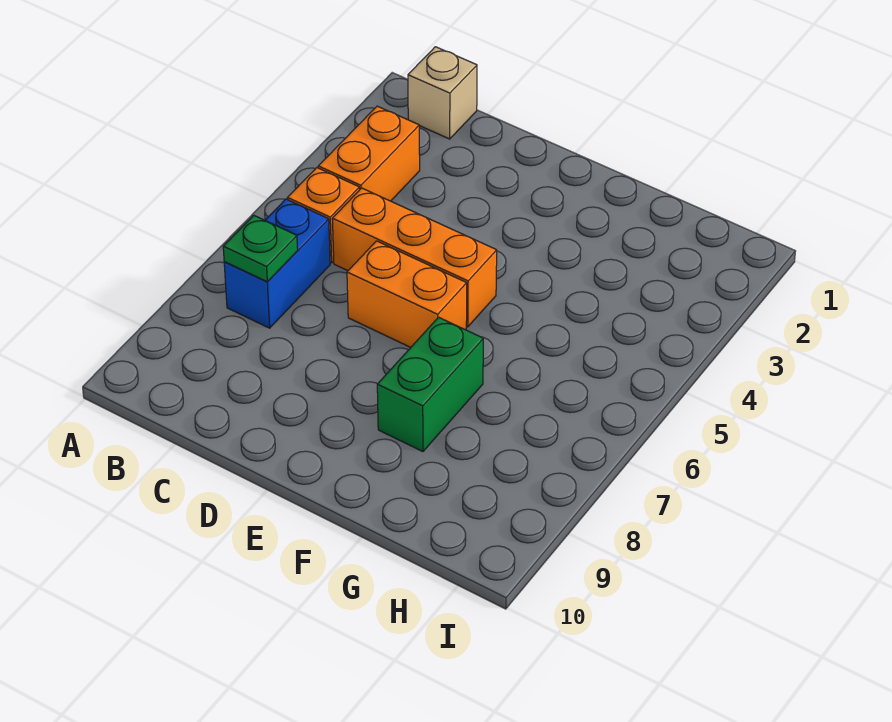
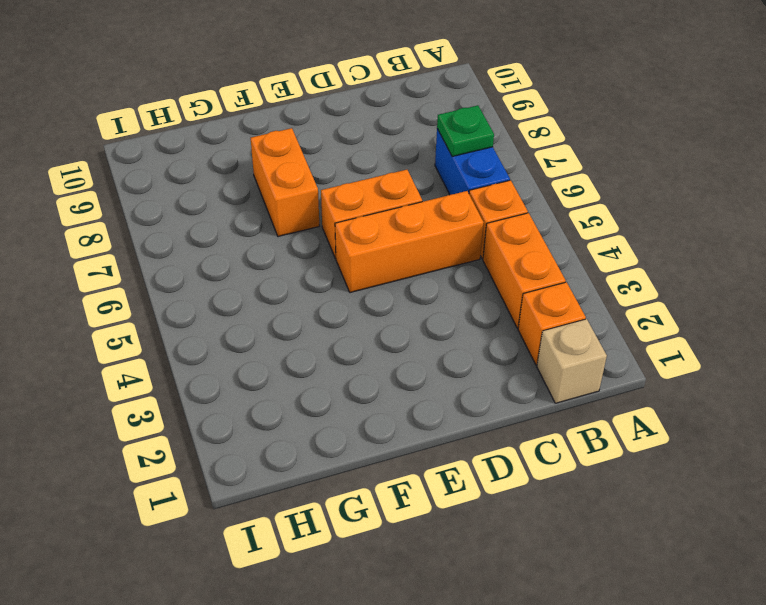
none -> orange 1x1 brick [518,282,586,365]
green 1x2 brick [377,317,483,452] -> orange 1x2 brick [251,128,319,236]

